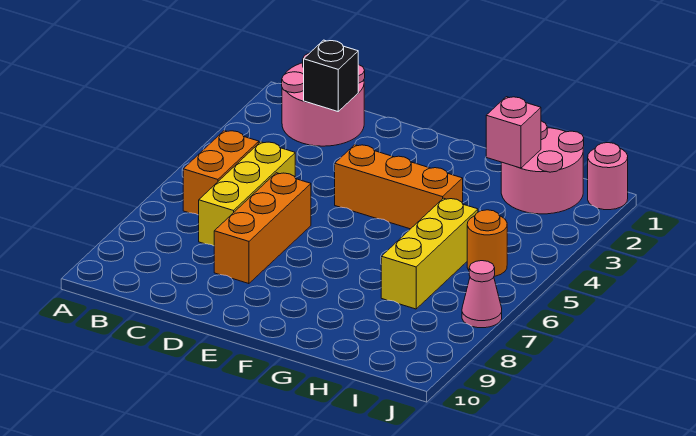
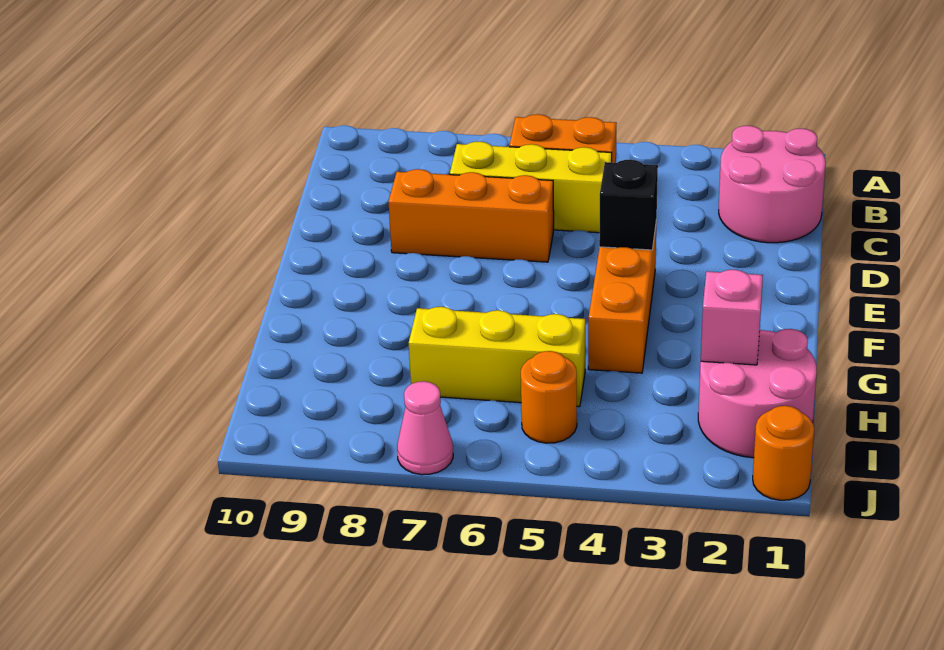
black 1x1 brick [304,40,358,111] -> black 1x1 brick moved to [599,160,658,250]
pink 1x1 round brick [588,143,628,210] -> orange 1x1 round brick [753,406,814,500]

